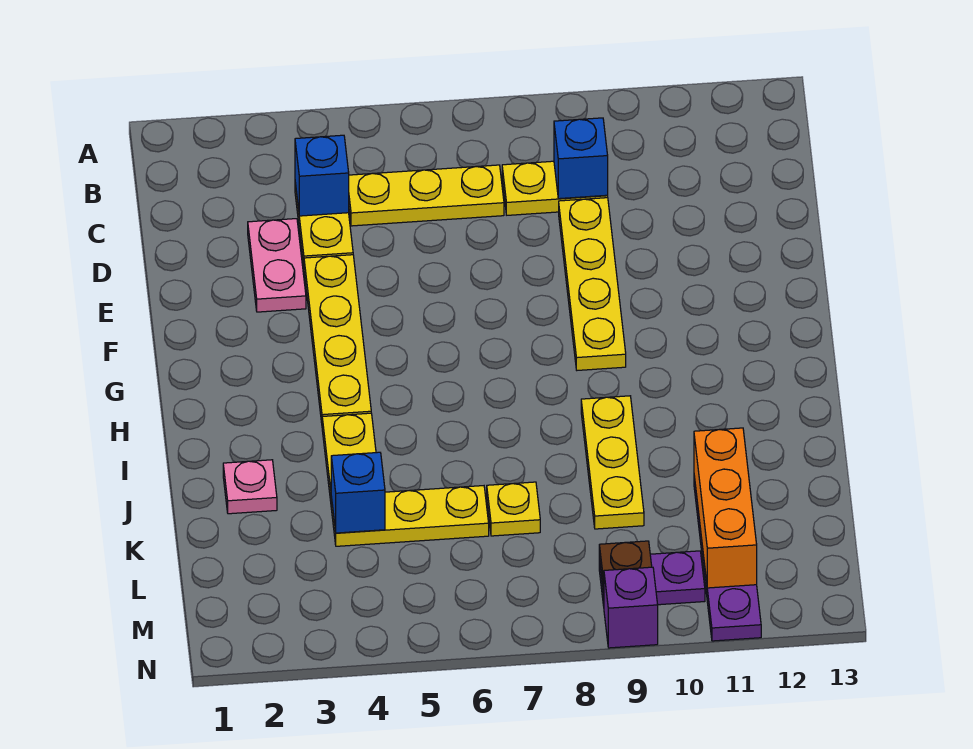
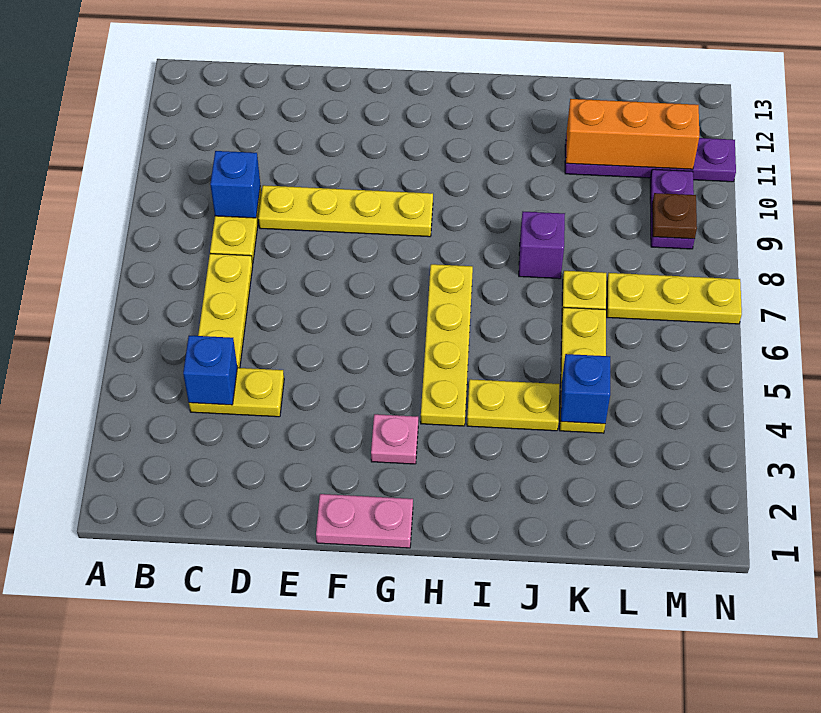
pink 1x2 plate [248,219,306,312] -> pink 1x2 plate moved to [316,494,413,548]
yellow 1x4 plate [304,255,371,423] -> yellow 1x4 plate turned to [421,264,473,426]
yellow 1x3 plate [581,396,644,529] -> yellow 1x3 plate moved to [607,273,742,324]
pink 1x1 plate [223,460,277,514] -> pink 1x1 plate moved to [371,414,418,464]
purple 1x1 brick [604,567,658,648] -> purple 1x1 brick moved to [519,212,565,279]

